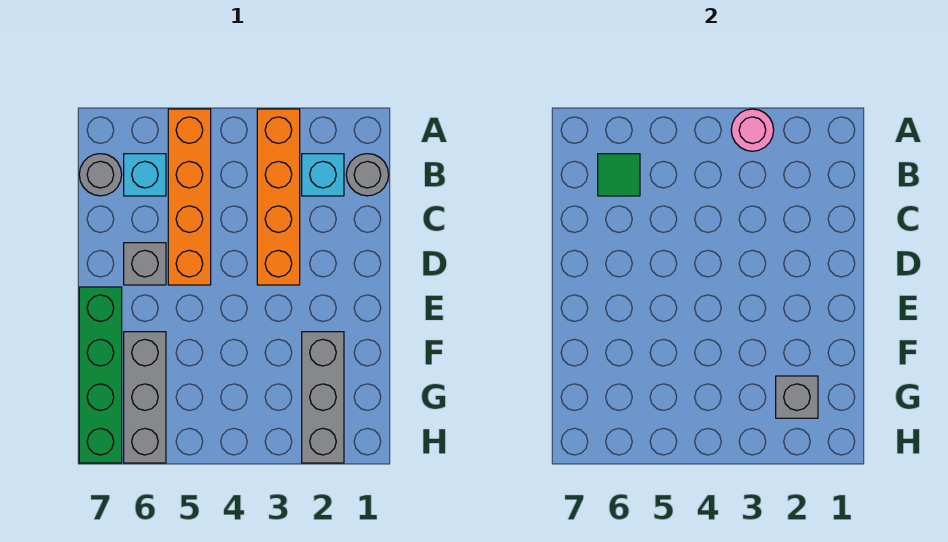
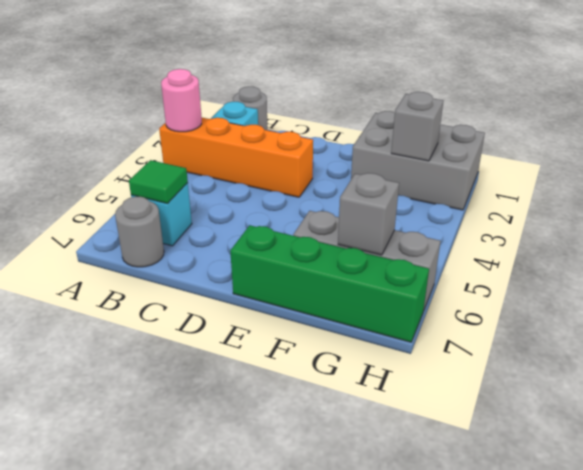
orange 1x4 brick [168,109,211,285] -> none
grey 1x1 brick [124,243,166,285] -> grey 1x1 brick moved to [338,173,399,255]
grey 1x3 brick [302,332,344,463] -> grey 2x3 brick [351,111,485,210]

